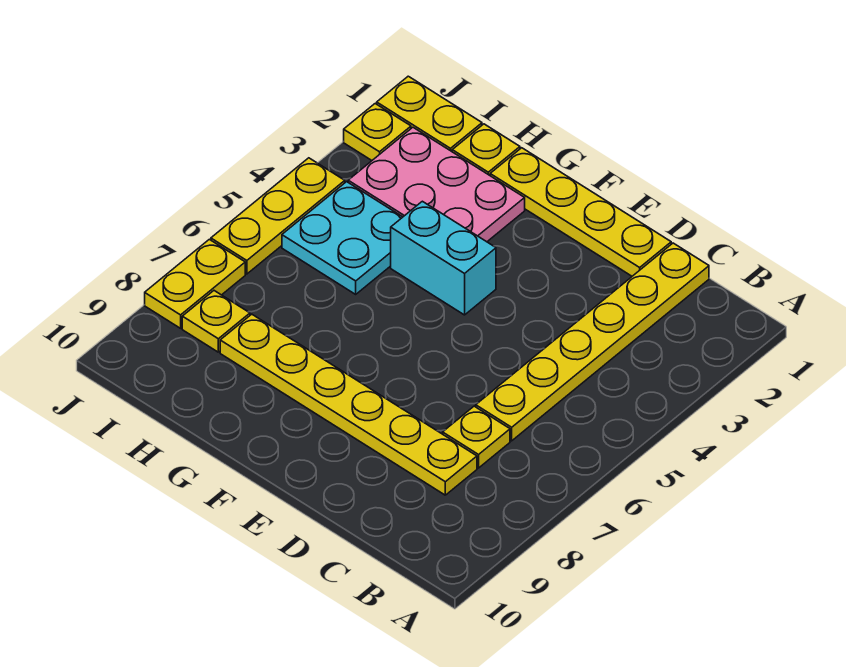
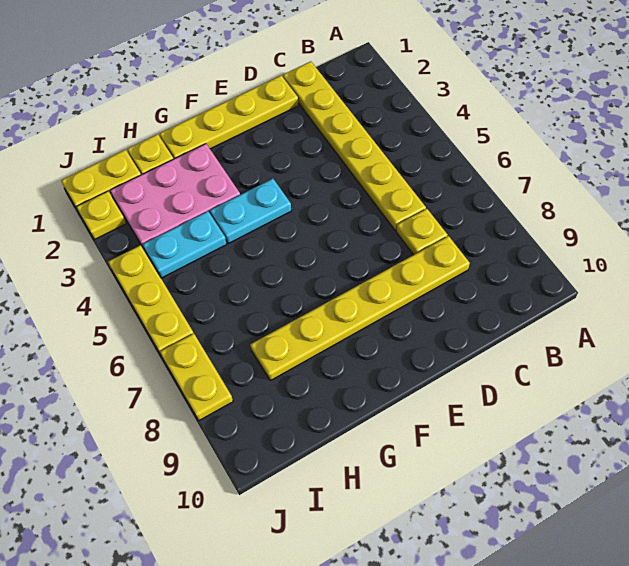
cyan 1x2 brick [391,201,496,315] -> cyan 1x2 plate [210,179,291,244]
cyan 2x2 plate [282,182,402,294] -> cyan 1x2 plate [143,211,227,278]
yellow 1x1 plate [182,291,250,352] -> none

